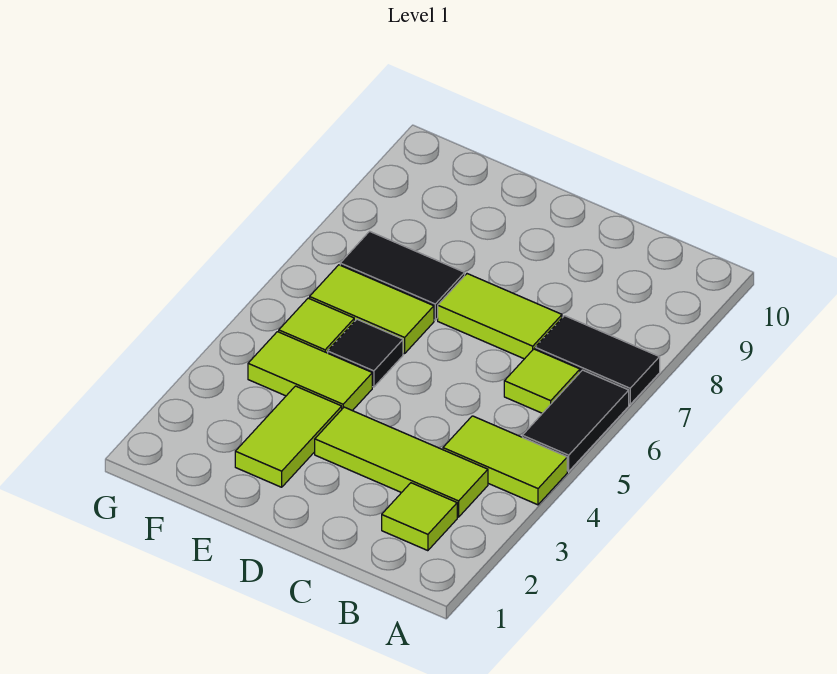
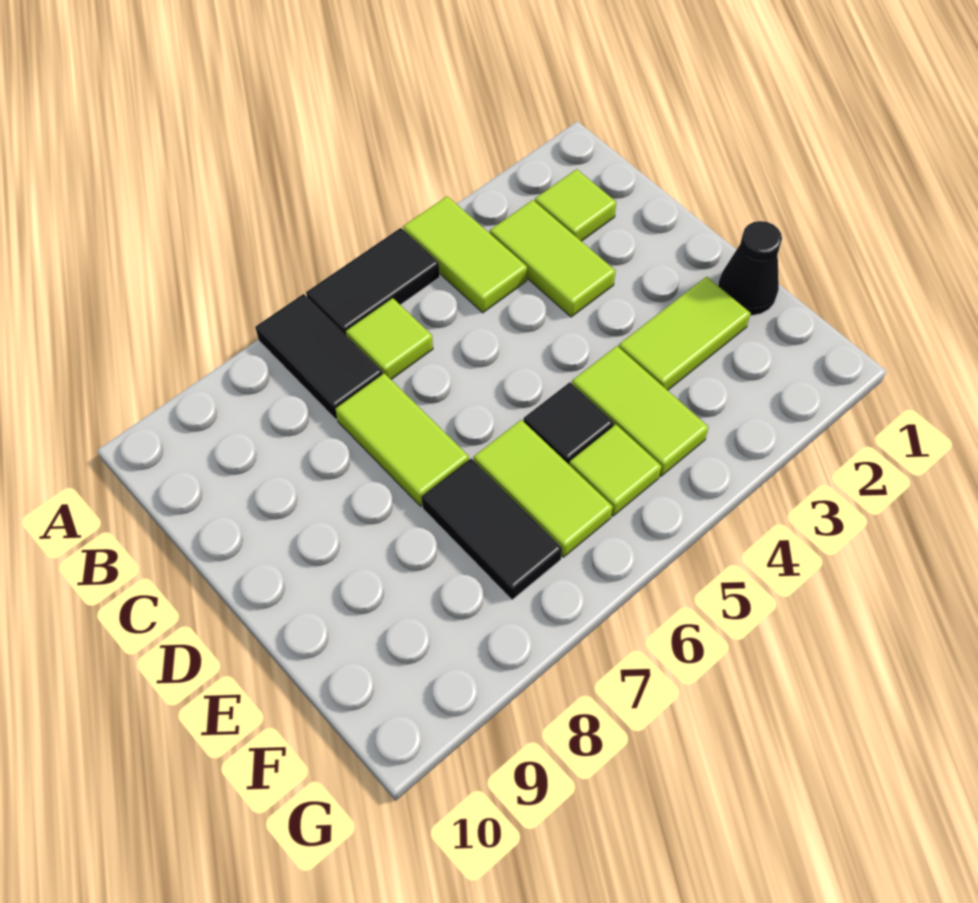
lime 1x3 tile [315,407,488,517] -> lime 1x2 tile [490,200,616,317]
none -> black 1x1 cone [718,221,782,315]

